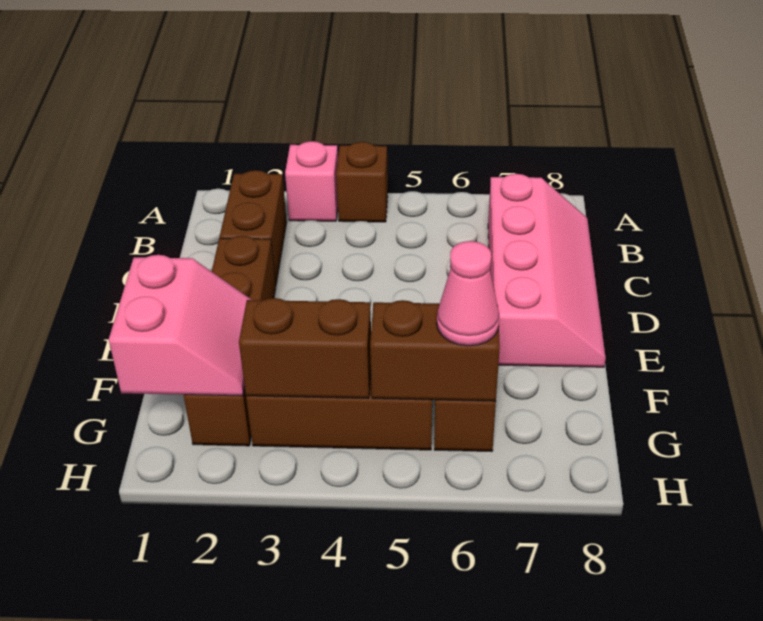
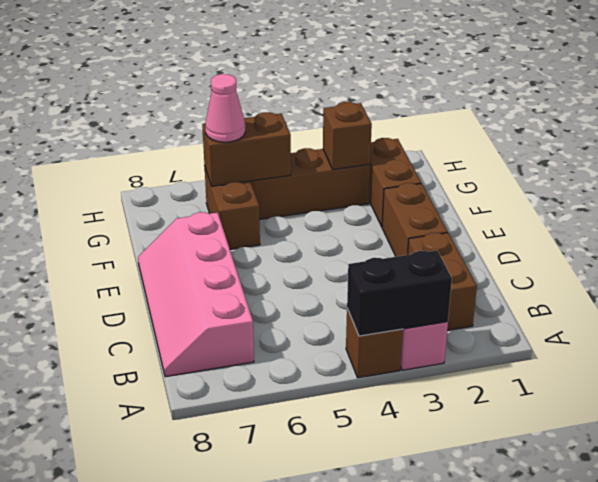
none -> black 1x2 brick [347,251,452,336]
pink 2x2 slope [109,255,252,396] -> none
brown 1x2 brick [239,298,371,399] -> brown 1x1 brick [323,102,372,170]

